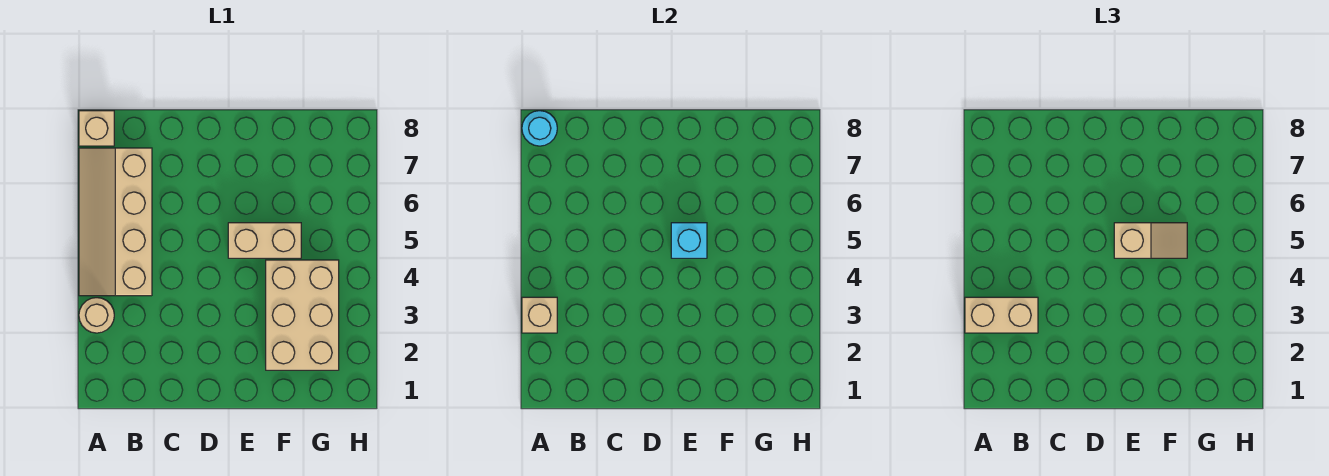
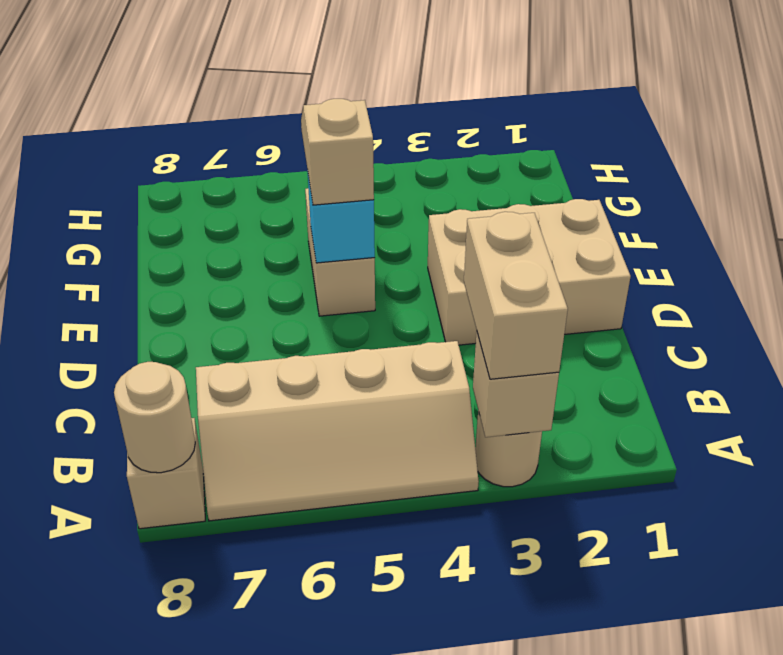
cyan 1x1 round brick [522,111,557,146] -> tan 1x1 round brick [114,362,195,473]
tan 2x3 brick [266,260,339,370] -> tan 2x3 brick moved to [428,199,631,345]

